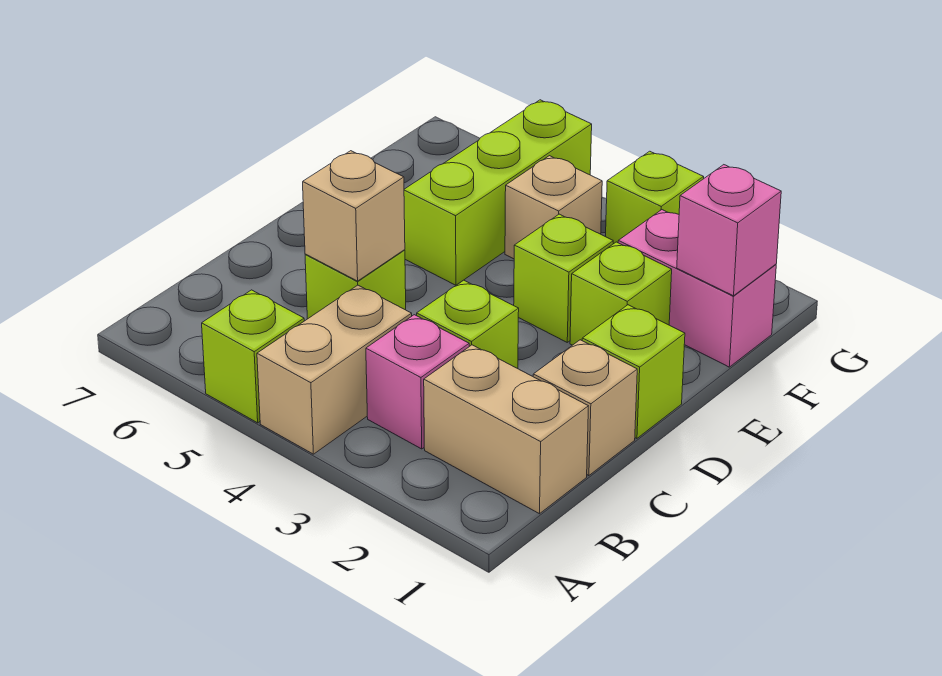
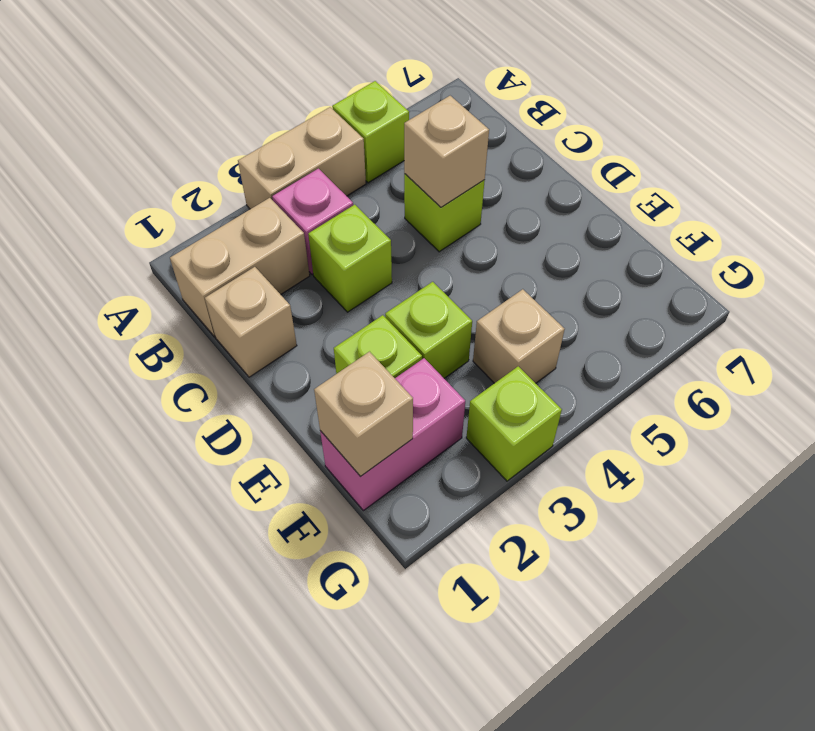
tan 1x2 brick [257,285,412,454] -> tan 1x2 brick turned to [238,107,366,209]
lime 1x1 brick [582,305,685,438] -> none
lime 1x3 brick [404,100,592,285] -> none
pink 1x1 brick [677,165,781,296] -> tan 1x1 brick [314,352,413,477]

